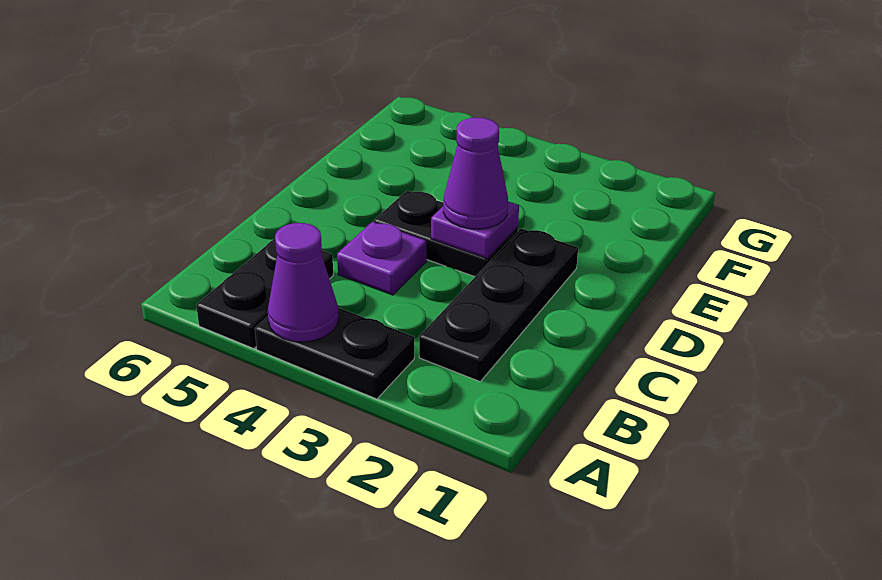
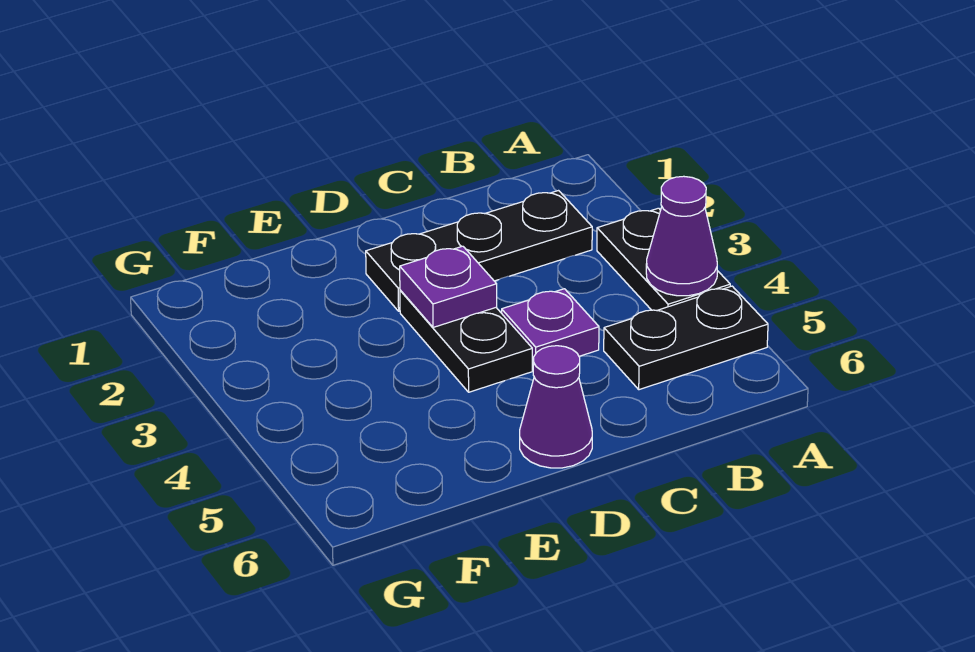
purple 1x1 cone [443,118,508,229] -> purple 1x1 cone moved to [520,346,592,468]

